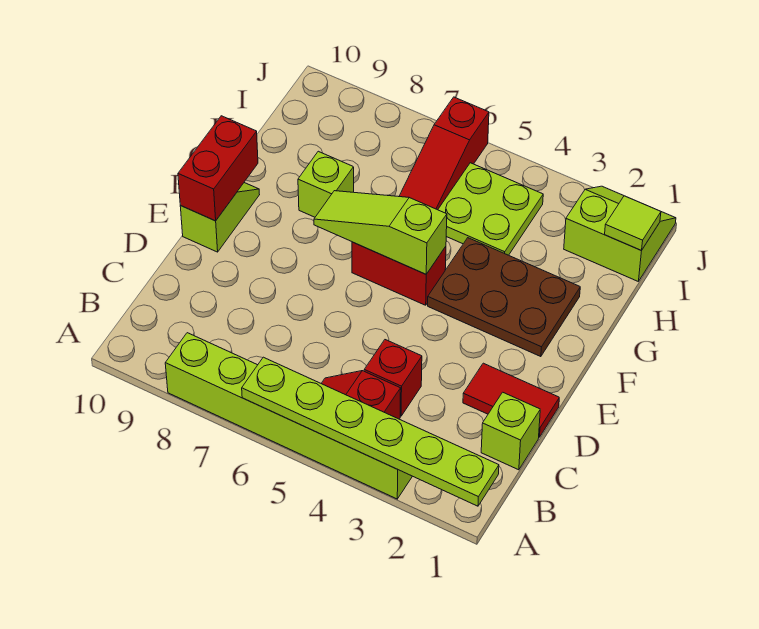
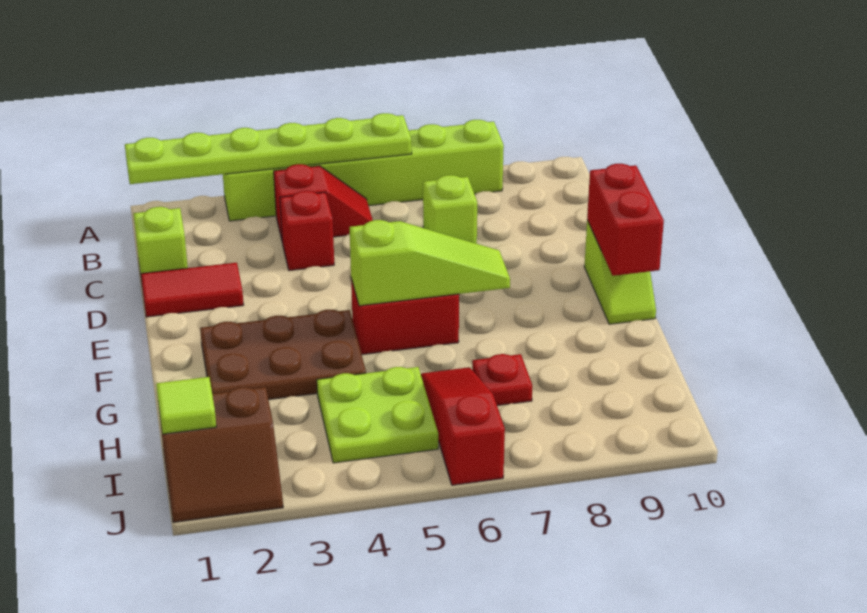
lime 1x1 brick [298,151,354,217] -> lime 1x1 brick moved to [423,175,477,244]
none -> red 1x1 plate [472,354,532,406]
lime 2x2 slope [564,186,676,281] -> brown 2x2 slope [159,387,283,522]

